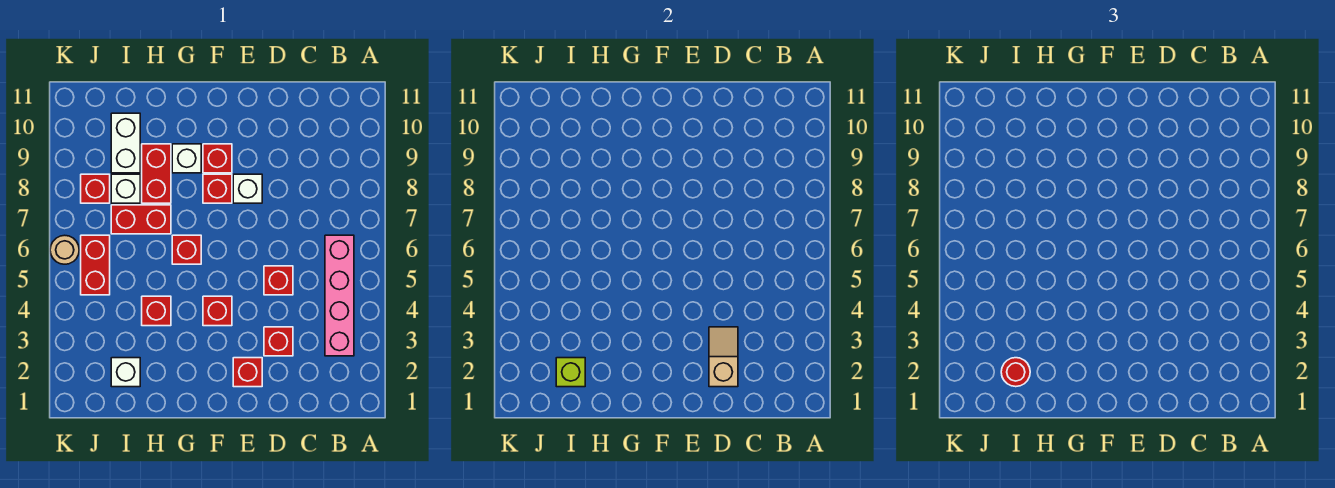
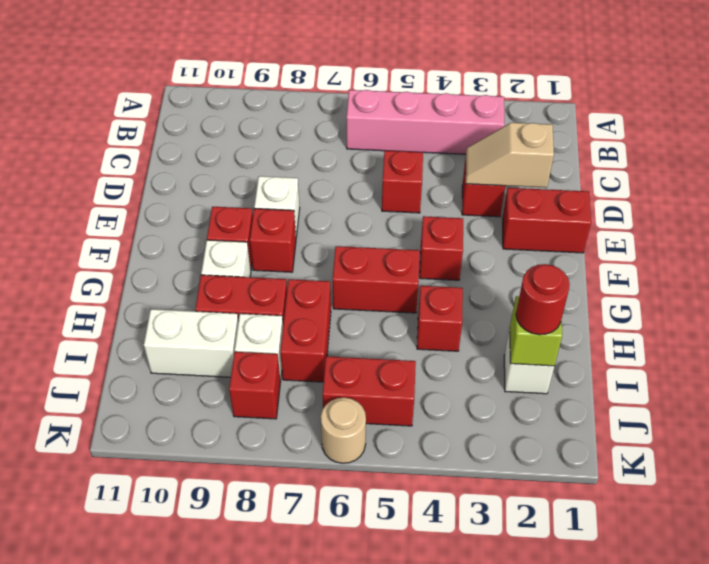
red 1x1 brick [233,358,262,387] -> red 1x2 brick [502,188,591,253]
red 1x1 brick [172,235,201,264] -> red 1x2 brick [333,246,420,313]

